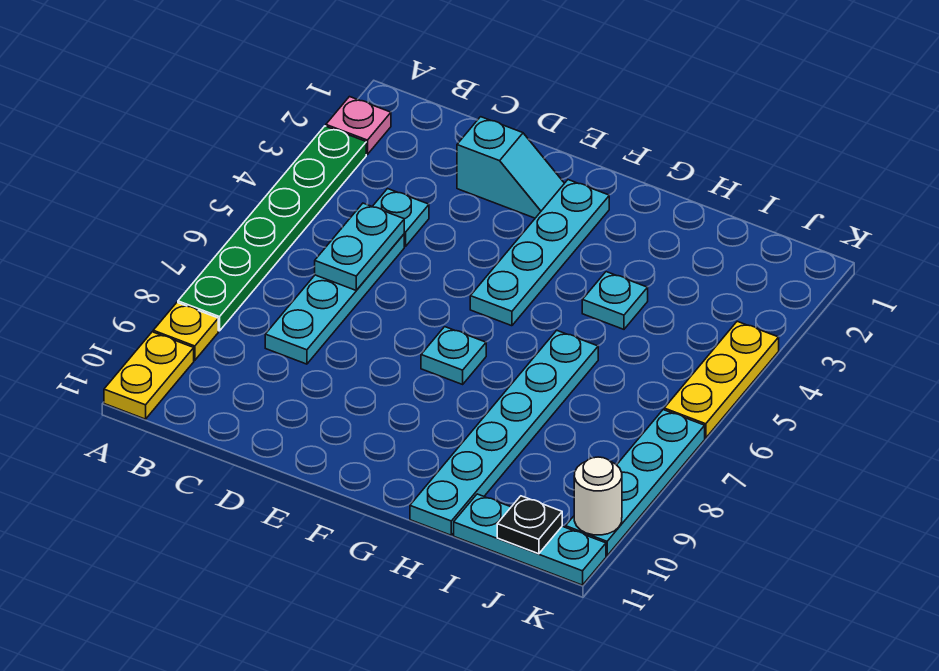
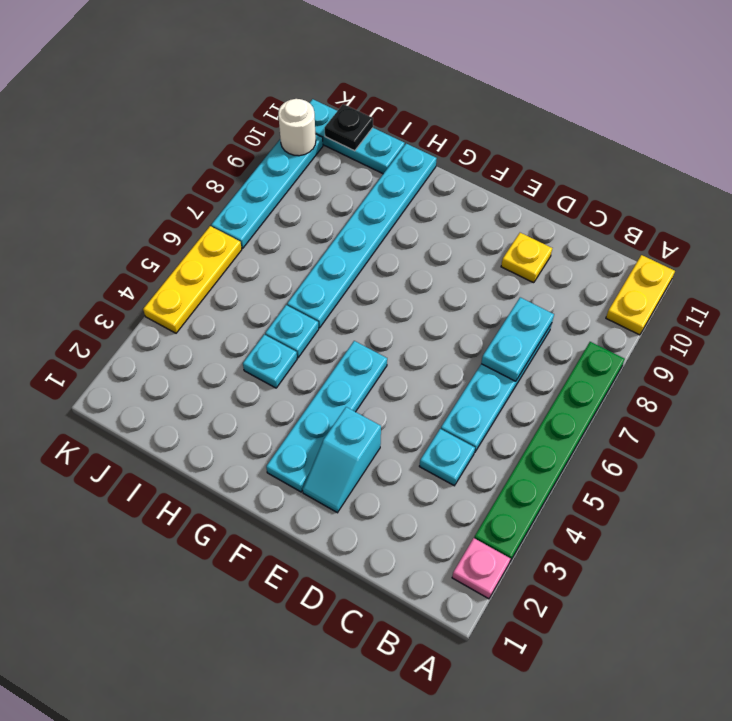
yellow 1x1 plate [153,303,218,360] -> yellow 1x1 plate moved to [501,233,552,283]
cyan 1x2 plate [315,203,404,290] -> cyan 1x2 plate moved to [481,297,554,381]
cyan 1x2 slope [457,117,564,218] -> cyan 1x2 slope turned to [303,407,381,513]
cyan 1x1 plate [421,327,486,384] -> cyan 1x1 plate moved to [265,305,319,357]

